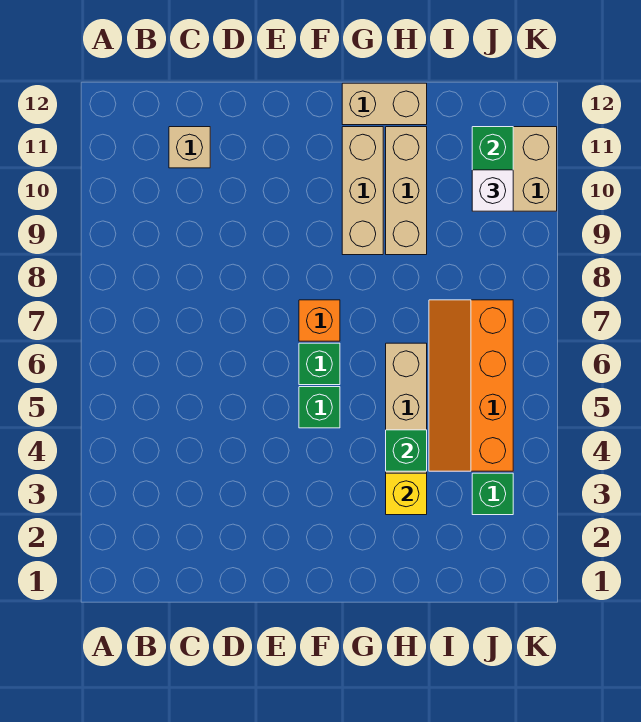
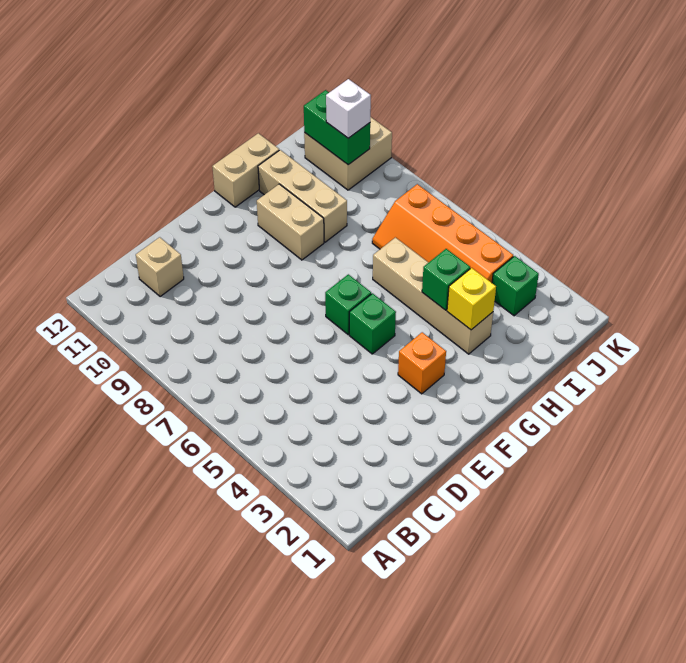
orange 1x1 brick [299,300,340,341] -> orange 1x1 brick moved to [398,332,446,394]
tan 1x3 brick [342,127,383,255] -> tan 1x2 brick [257,184,324,260]

